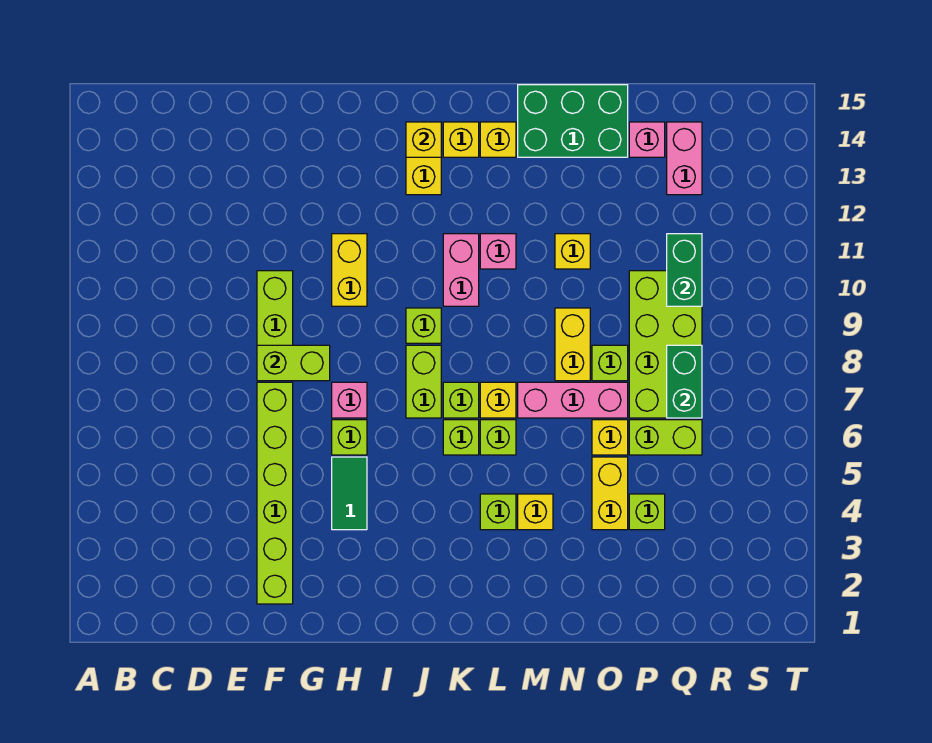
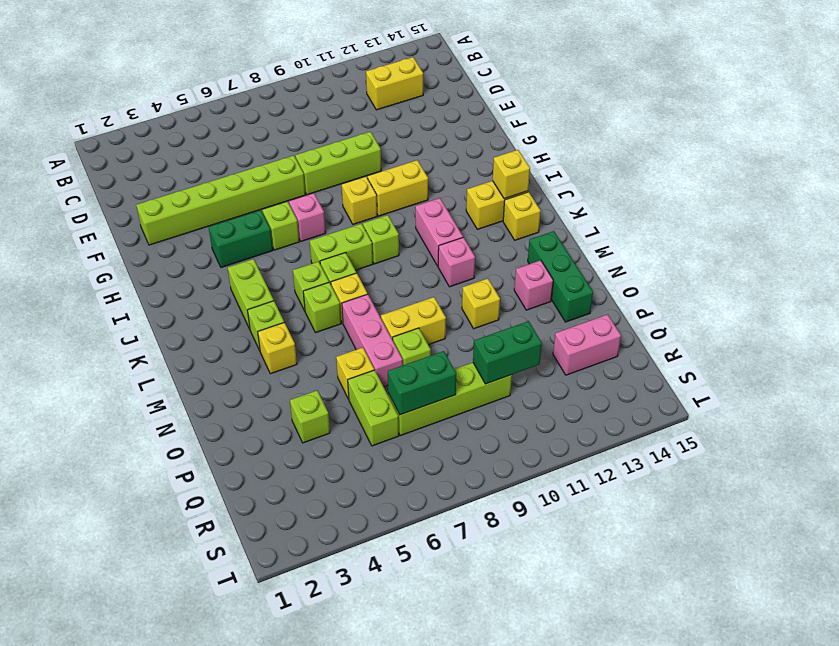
lime 1x2 brick [257,345,330,381] -> lime 1x2 brick moved to [228,259,274,329]
green 1x2 tile [332,457,367,530] -> green 1x2 brick [209,210,273,268]
pink 1x2 brick [443,234,479,306] -> pink 1x2 brick turned to [415,198,463,266]
yellow 1x1 brick [480,122,516,157] -> yellow 1x1 brick moved to [342,177,377,224]
green 2x3 brick [518,85,628,157] -> green 1x3 brick [528,231,593,322]
yellow 1x2 brick [592,457,628,530] -> yellow 1x2 brick moved to [366,57,423,110]
lime 2x4 brick [629,271,702,418] -> lime 1x4 brick [388,363,512,436]
pink 1x1 brick [629,122,665,157] -> pink 1x1 brick moved to [514,260,553,310]

